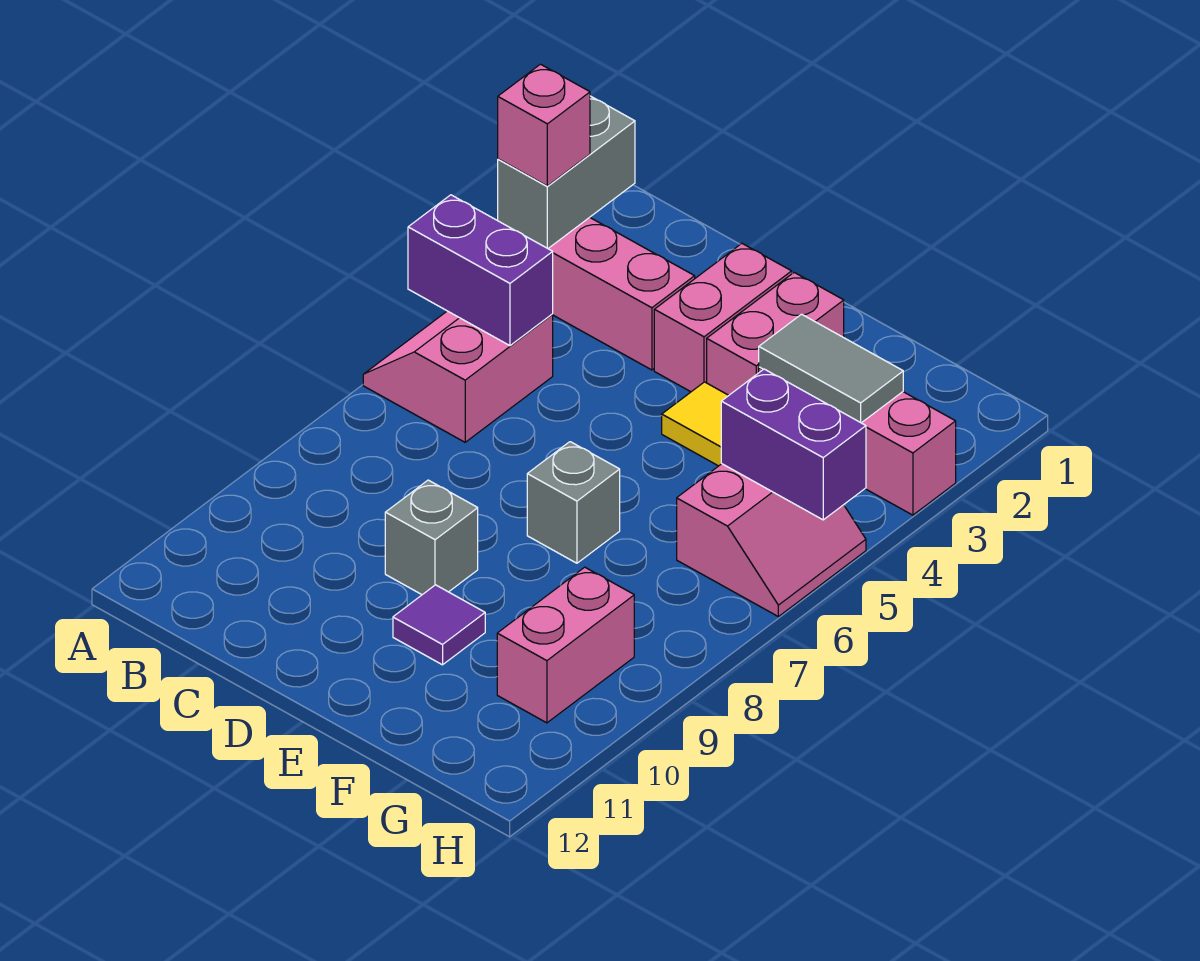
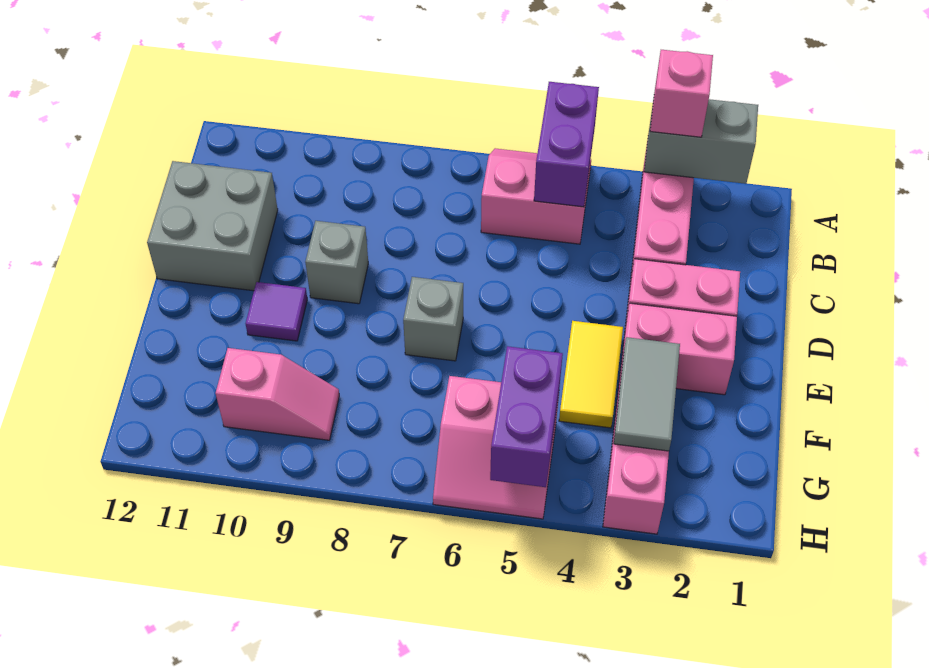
none -> grey 2x2 brick [147,161,278,291]
pink 1x2 brick [497,567,634,723] -> pink 1x2 slope [216,348,339,440]

